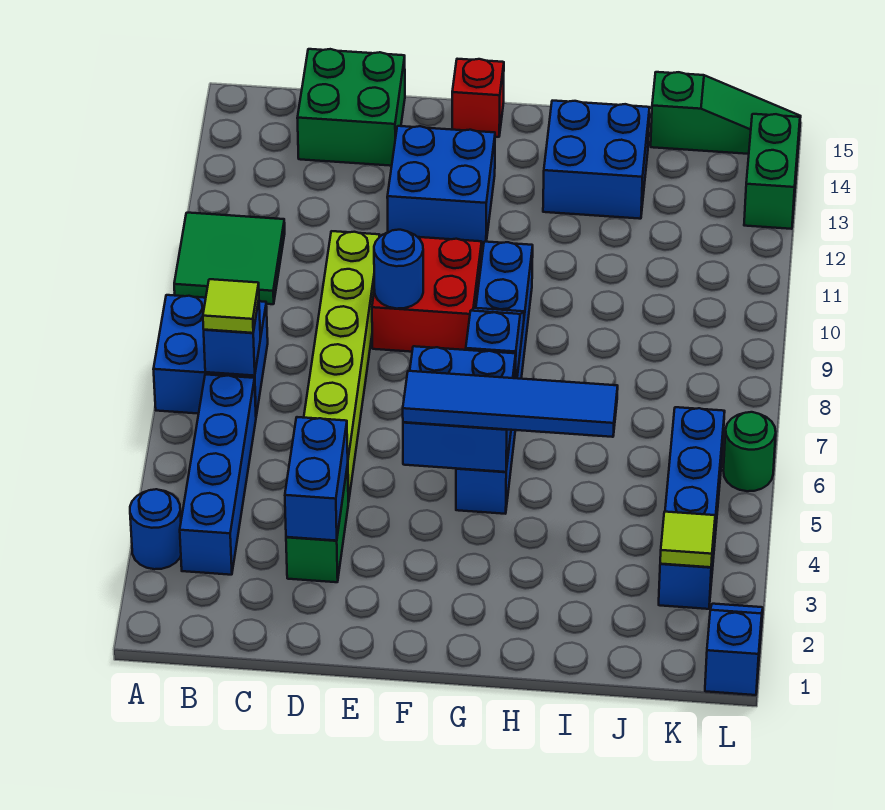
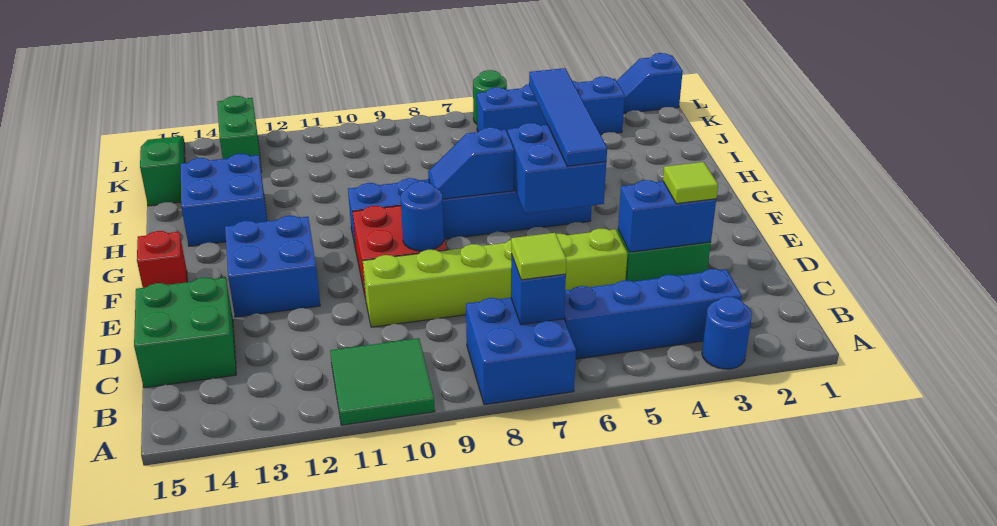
lime 1x1 tile [660,512,715,567] -> lime 1x1 tile moved to [663,162,718,204]
green 1x2 brick [744,114,800,229] -> green 1x2 brick turned to [217,96,262,172]

